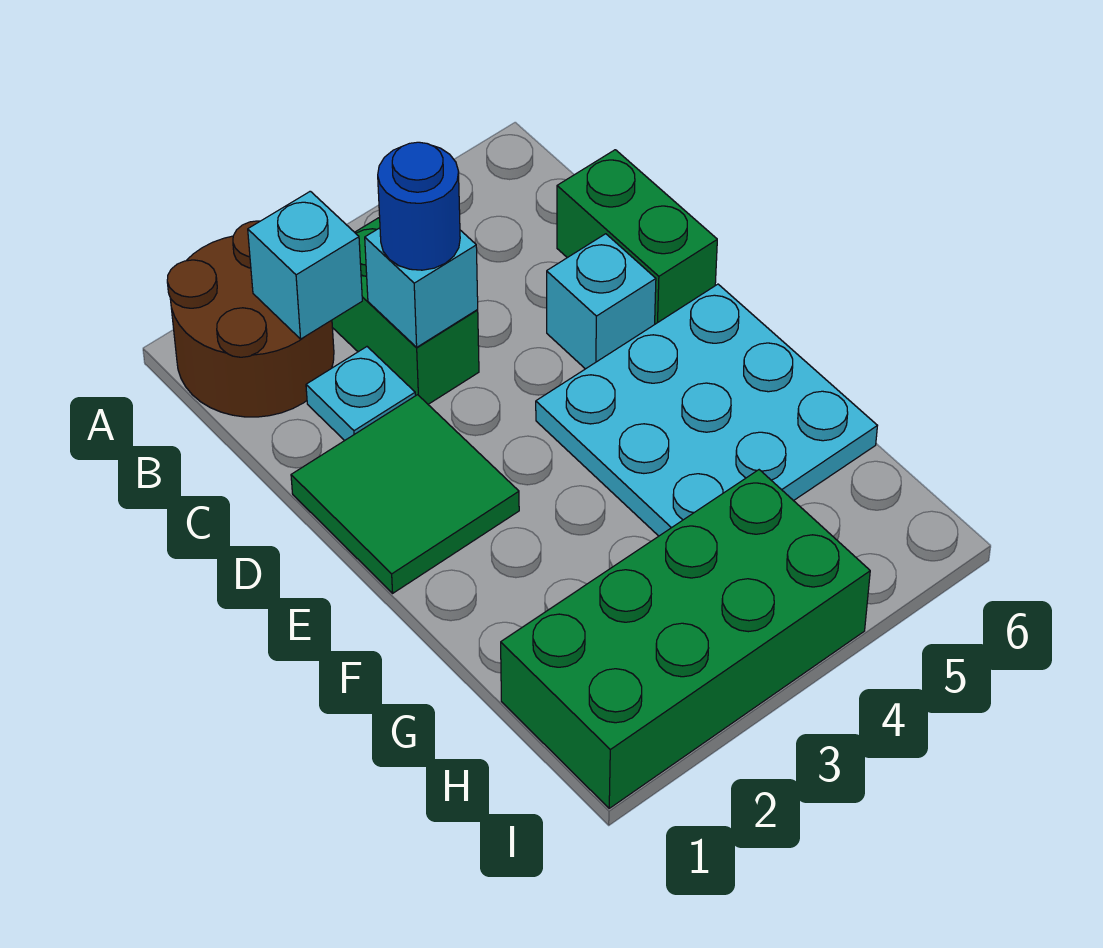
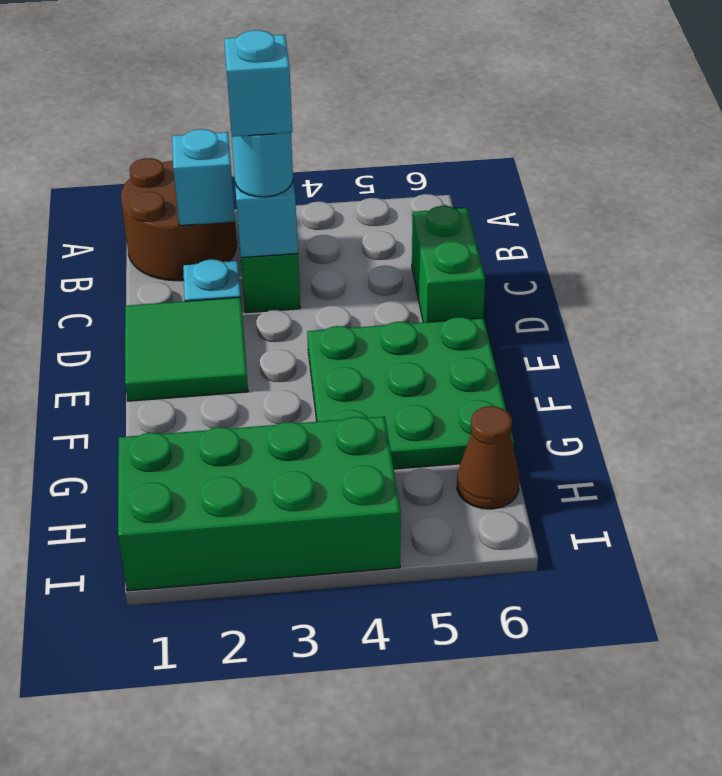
blue 1x1 round brick [378,142,460,270] -> cyan 1x1 round brick [232,133,293,197]
cyan 1x1 brick [547,234,656,369] -> cyan 1x1 brick moved to [224,30,292,137]
cyan 3x3 plate [536,284,877,536] -> green 3x3 plate [307,317,514,469]
none -> brown 1x1 cone [457,406,519,509]

